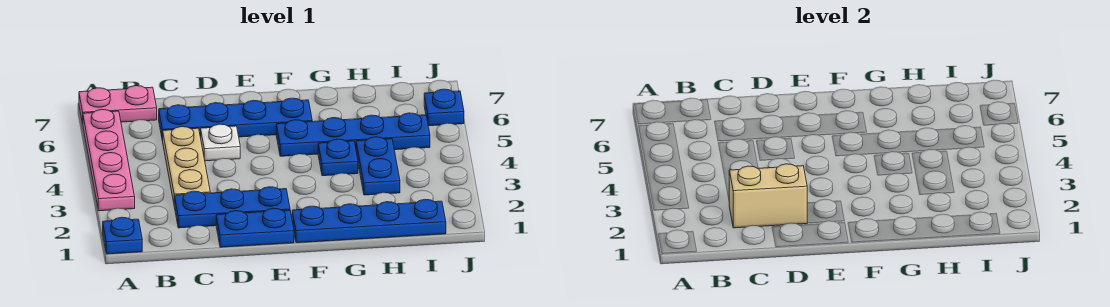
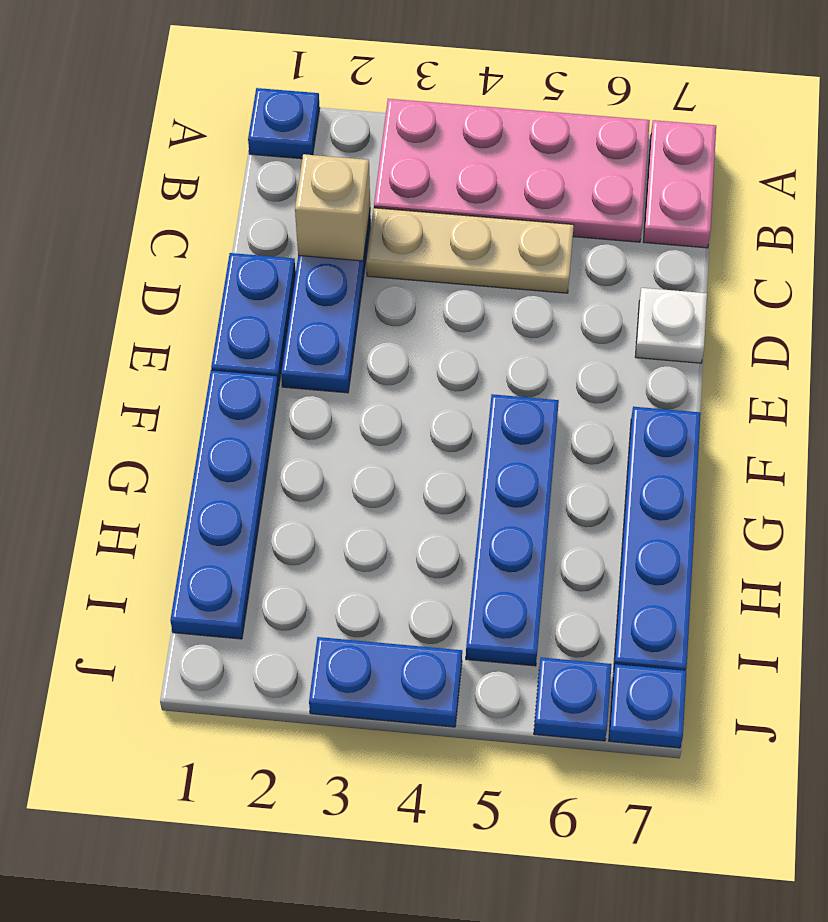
pink 1x4 plate [83,109,135,211] -> pink 2x4 plate [374,99,650,242]
tan 1x2 brick [729,164,807,228] -> tan 1x1 brick [295,154,370,261]
blue 1x4 plate [159,98,312,141] -> blue 1x4 plate moved to [614,407,701,671]
white 1x1 plate [201,124,240,161] -> white 1x1 plate moved to [635,288,707,363]
blue 1x1 plate [318,139,358,176] -> blue 1x1 plate moved to [609,664,686,748]
blue 1x2 plate [356,137,400,195] -> blue 1x2 plate moved to [309,637,462,727]

